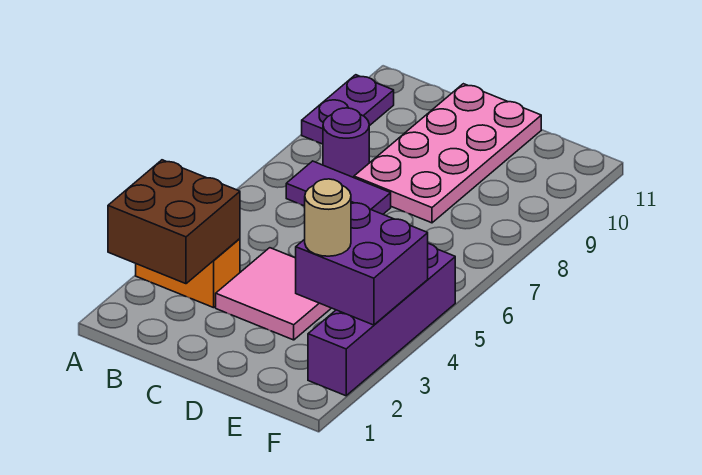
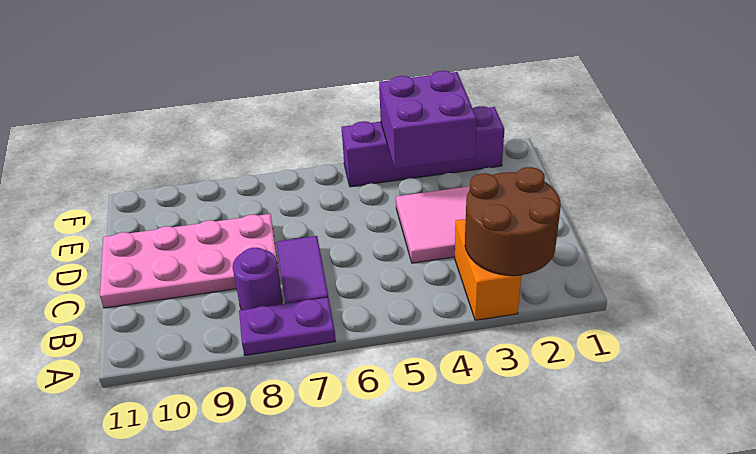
brown 2x2 brick [108,160,240,284] -> brown 2x2 round brick [465,167,561,276]
purple 1x2 plate [302,75,394,144] -> purple 1x2 plate moved to [239,297,336,356]
tan 1x1 round brick [305,179,351,256] -> none

